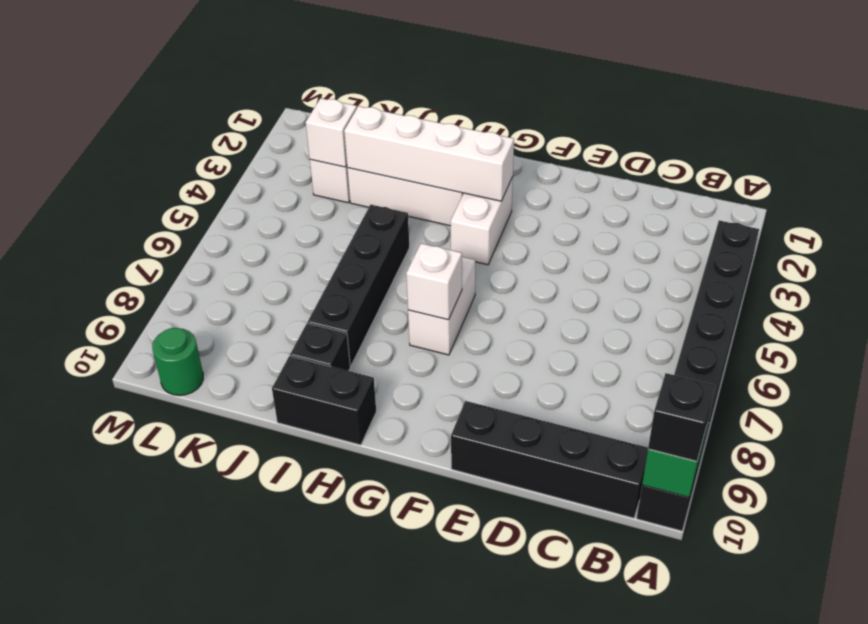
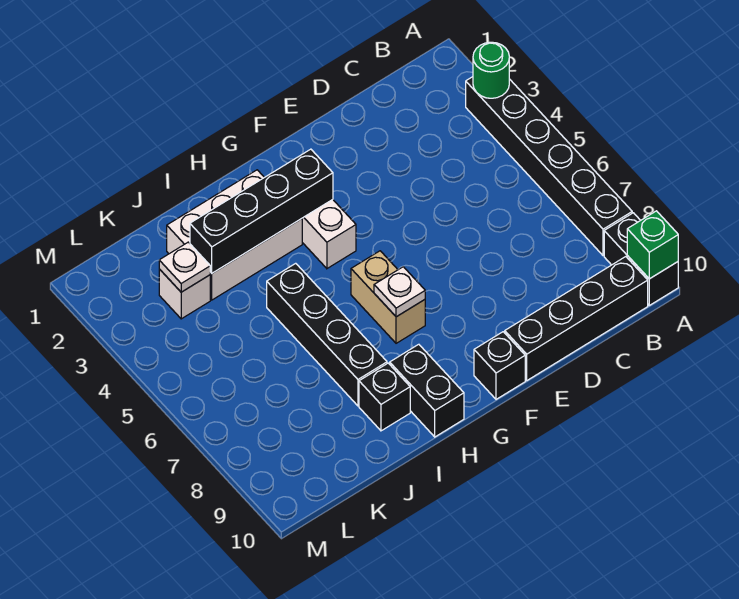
black 1x1 brick [648,373,715,461] -> black 1x1 brick moved to [474,332,525,399]
white 1x4 brick [344,106,514,201] -> black 1x4 brick [190,149,333,273]
white 1x2 brick [408,257,475,355] -> tan 1x2 brick [351,251,425,343]
white 1x1 brick [406,243,462,320] -> white 1x1 plate [374,267,425,317]
black 1x2 brick [272,356,376,445] -> black 1x2 brick turned to [390,344,464,437]
white 1x1 brick [306,98,357,167] -> white 1x1 plate [159,242,210,292]
green 1x1 round brick [152,328,203,396] -> green 1x1 round brick moved to [473,42,509,98]

